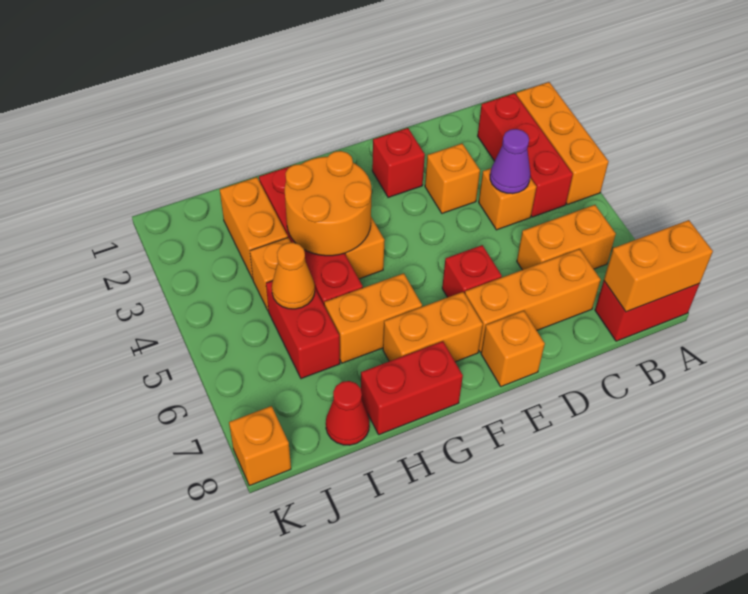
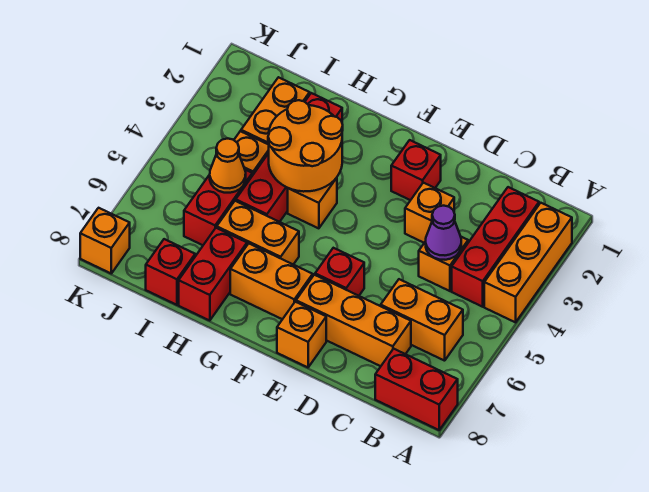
orange 1x2 brick [604,220,713,312] -> none
red 1x2 brick [361,341,463,435] -> red 1x2 brick turned to [179,228,247,321]
red 1x1 cone [326,381,369,445] -> red 1x1 brick [146,239,195,305]

